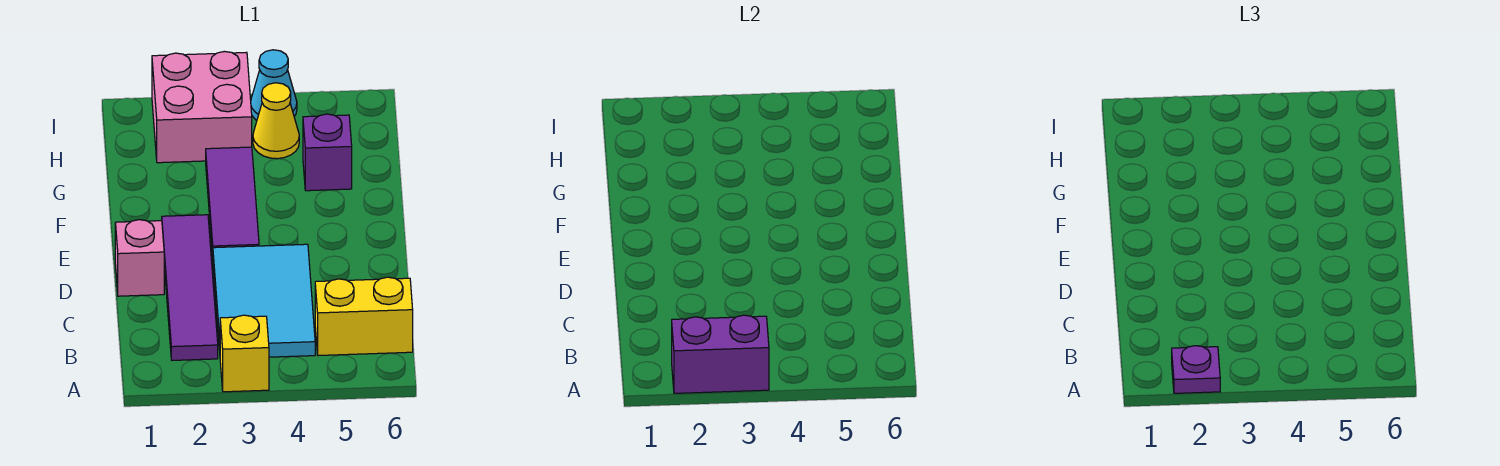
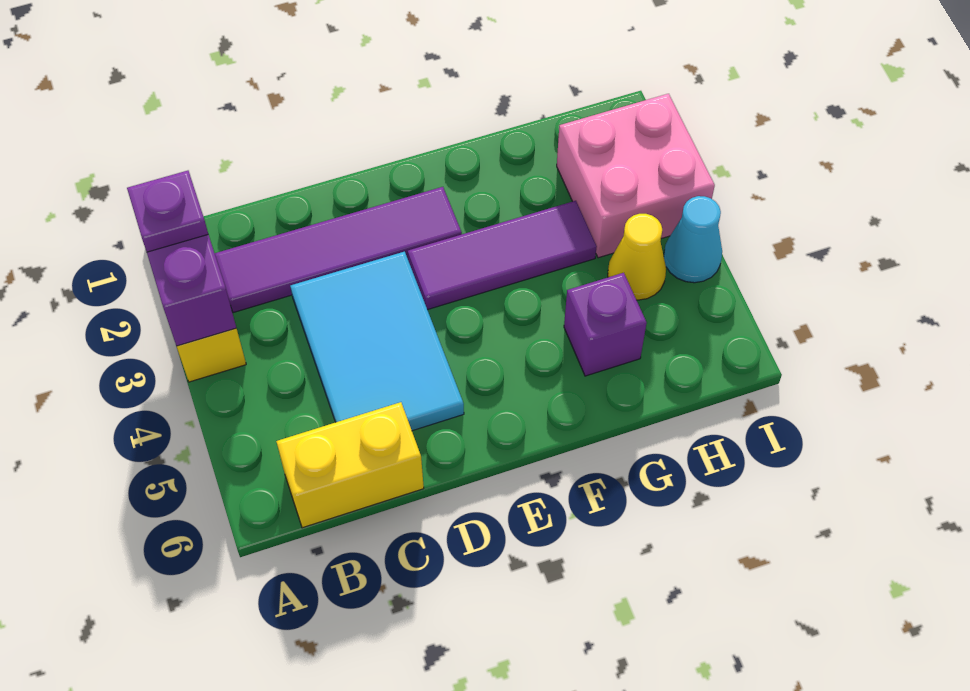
cyan 2x3 tile [213,244,315,357] -> cyan 2x3 tile turned to [290,252,464,431]
yellow 1x2 brick [315,277,413,356] -> yellow 1x2 brick turned to [276,402,424,528]
pink 1x1 brick [115,220,164,296] -> none

